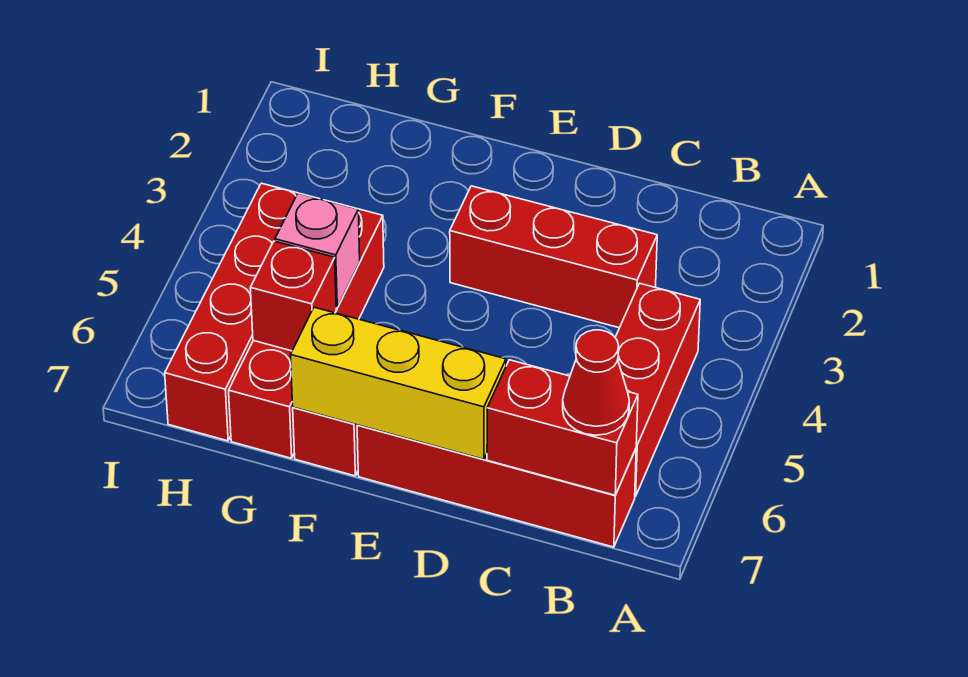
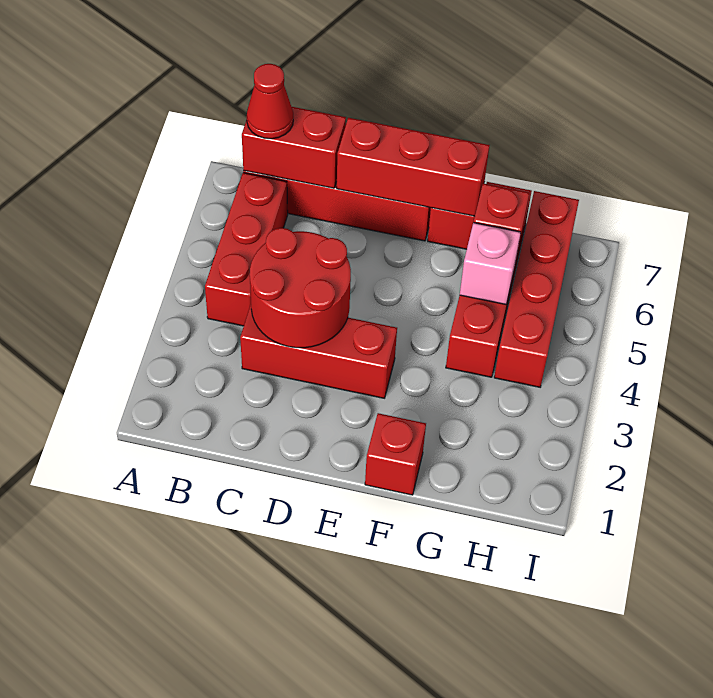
none -> red 2x2 round brick [250,228,351,348]
yellow 1x3 brick [291,307,506,459] -> red 1x3 brick [337,118,490,216]
none -> red 1x1 brick [365,413,426,495]

